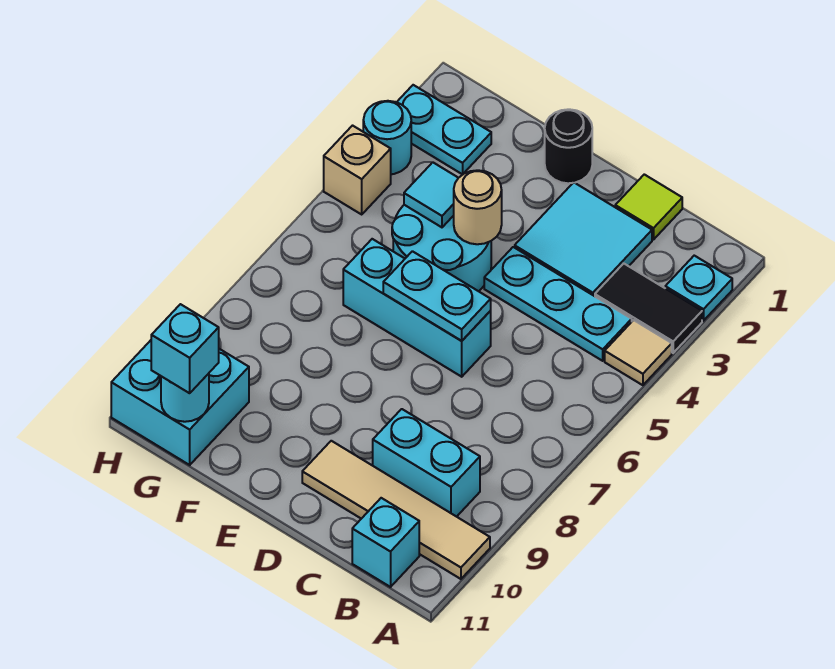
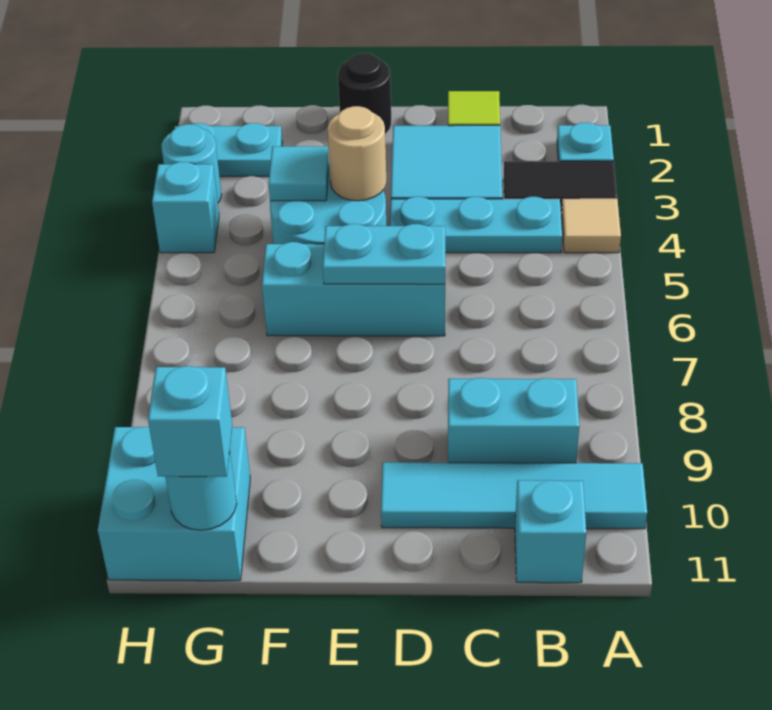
tan 1x4 tile [302,441,490,579] -> cyan 1x4 tile [381,462,647,529]
tan 1x1 brick [324,126,391,214] -> cyan 1x1 brick [152,162,219,253]

